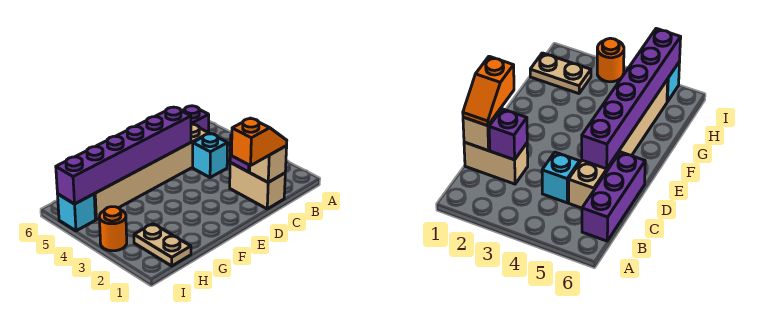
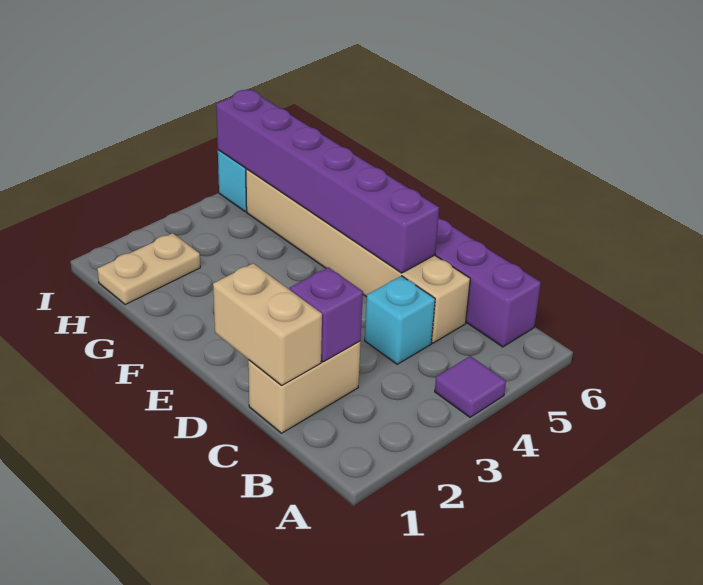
none -> purple 1x1 tile [435,356,506,417]
tan 1x1 brick [249,146,287,182] -> tan 1x2 brick [213,263,322,385]
orange 1x2 slope [232,118,287,166] -> none
orange 1x1 round brick [99,207,127,251] -> none

